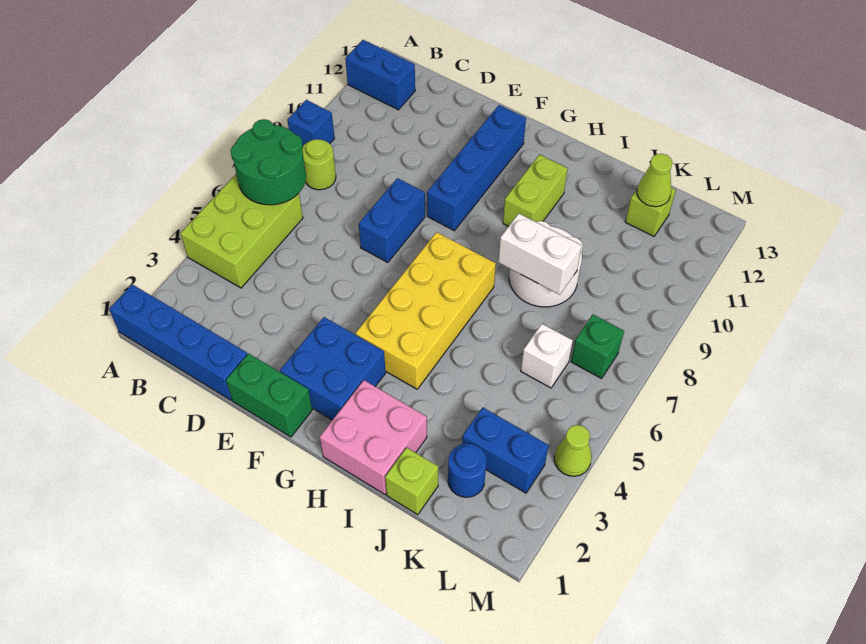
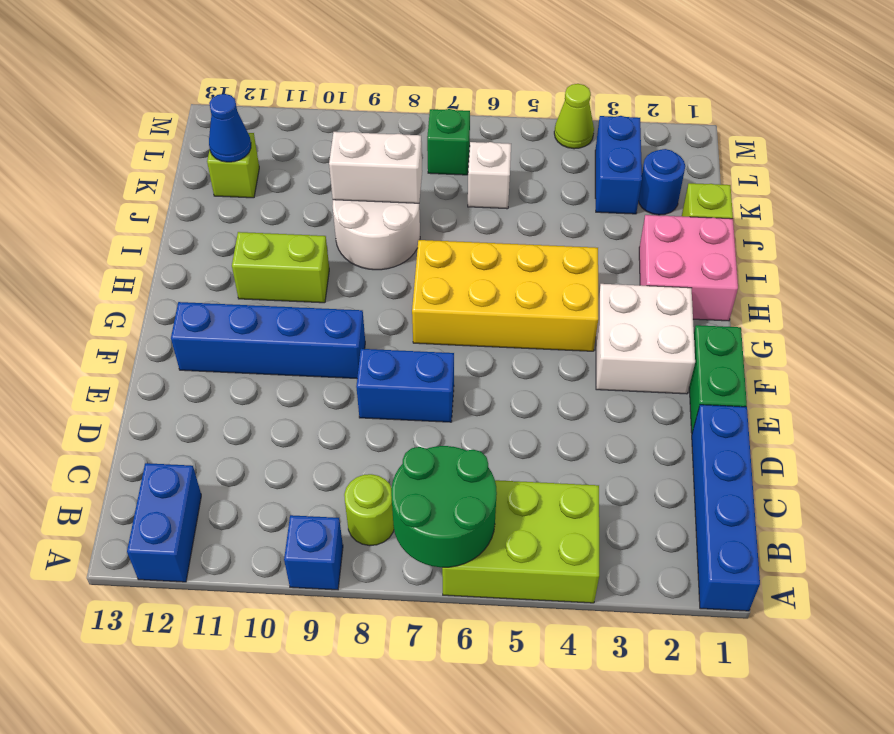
blue 2x2 brick [280,317,386,420] -> white 2x2 brick [596,284,695,394]
white 1x2 brick [498,214,582,295] -> white 1x2 brick turned to [329,132,422,203]
lime 1x1 cone [637,154,672,207] -> blue 1x1 cone [209,94,251,162]

